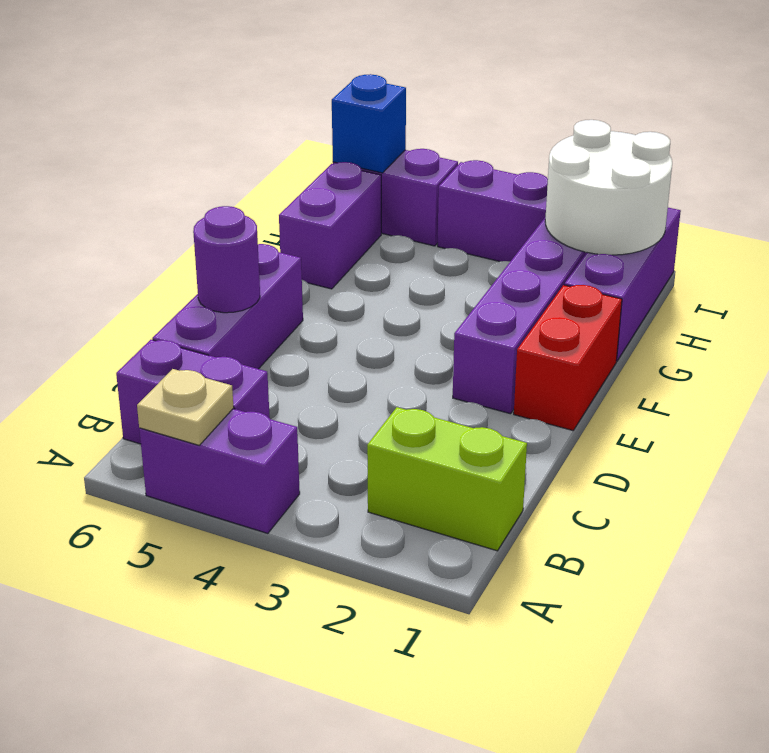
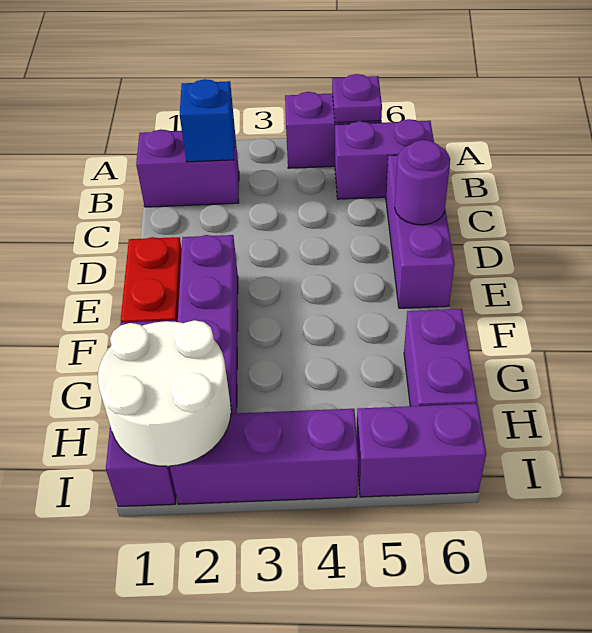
tan 1x1 plate [137,369,234,445] -> purple 1x1 plate [332,74,382,123]
lime 1x2 brick [367,407,527,551] -> purple 1x2 brick [136,129,239,207]
blue 1x1 brick [332,74,406,173] -> blue 1x1 brick moved to [180,79,235,162]

